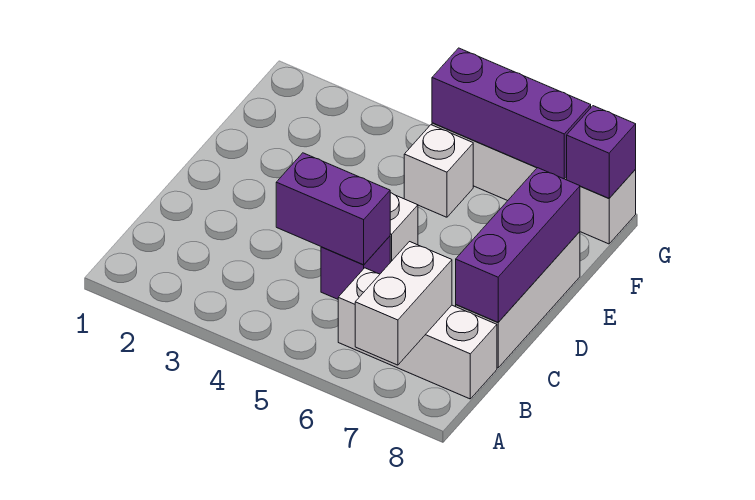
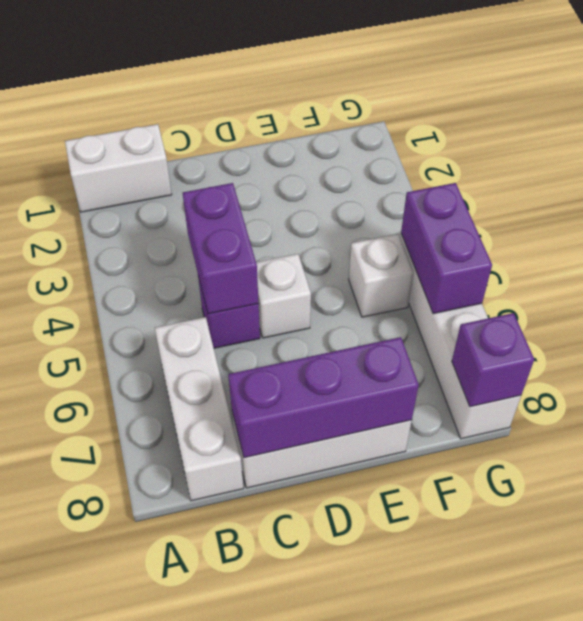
white 1x2 brick [355,242,452,365] -> white 1x2 brick moved to [65,124,172,212]
purple 1x3 brick [432,48,591,179] -> purple 1x2 brick [401,183,492,314]

